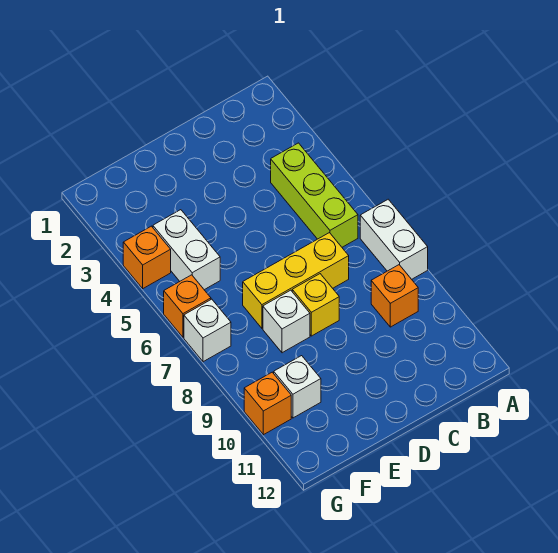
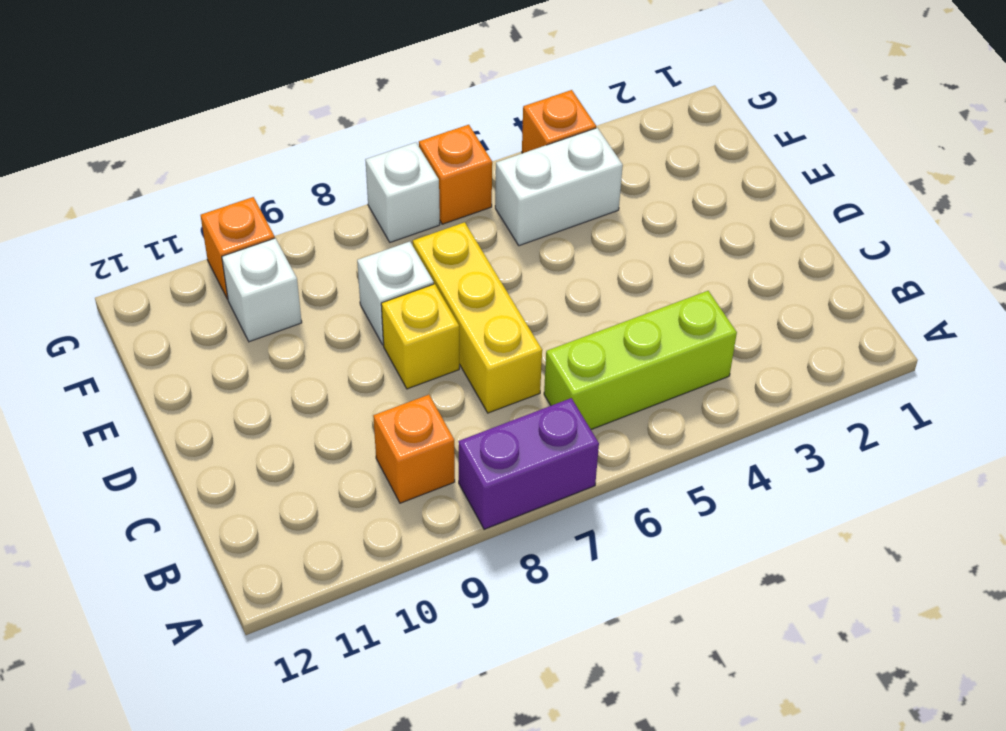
white 1x2 brick [360,199,428,279] -> purple 1x2 brick [458,398,599,529]

